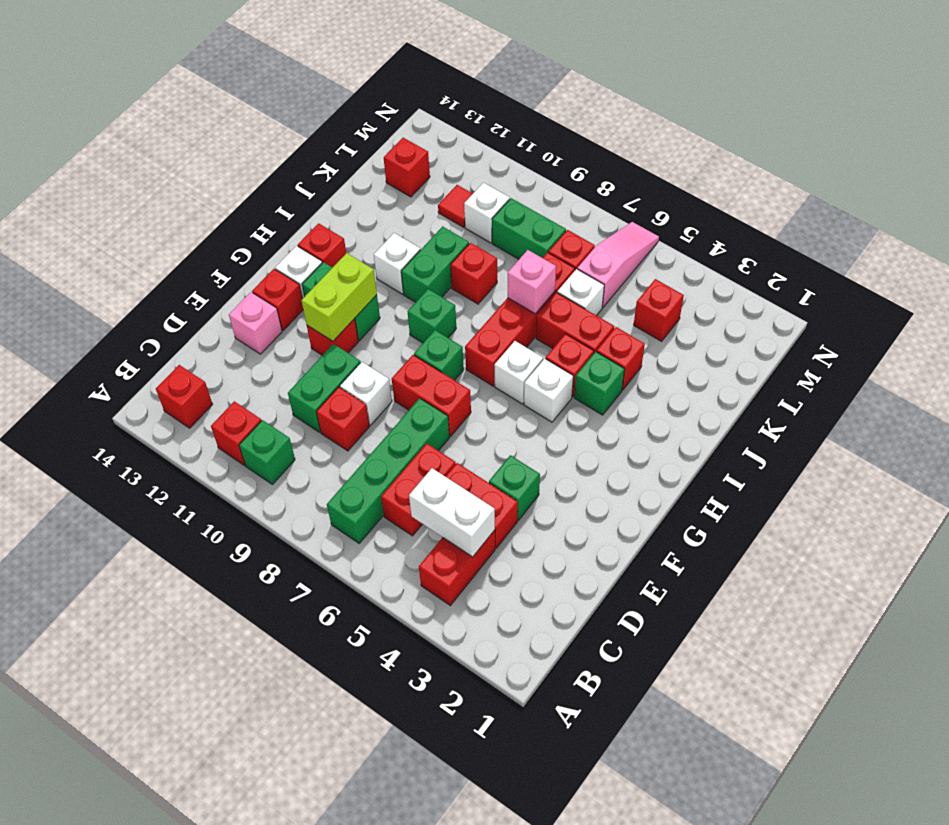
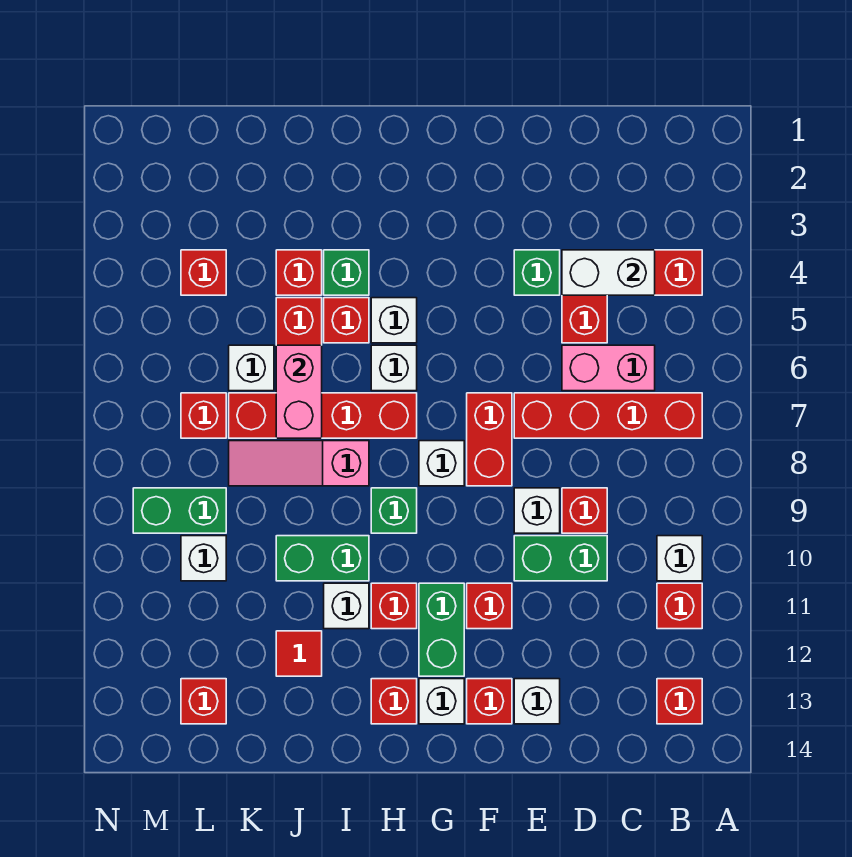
green 1x4 brick [327,398,449,543] -> red 1x4 brick [514,393,702,438]
green 1x1 brick [239,420,295,484] -> white 1x1 brick [657,536,702,581]
white 1x2 brick [409,468,495,557] -> white 1x2 brick turned to [562,250,655,295]
red 1x2 brick [381,443,456,536] -> pink 1x2 brick [562,345,655,391]
pink 1x1 brick [229,292,282,354] -> white 1x1 brick [514,679,560,724]
lime 1x2 brick [302,253,377,341] -> none
green 1x1 brick [414,330,464,380] -> white 1x1 brick [419,441,464,486]
pink 1x1 brick [508,250,556,314] -> pink 1x2 brick [276,345,322,438]
red 1x1 brick [451,243,497,304] -> red 1x1 brick moved to [371,583,417,629]
pink 1x3 slope [577,222,659,308] -> pink 1x3 slope moved to [229,441,369,486]
green 1x2 brick [492,198,566,259] -> green 1x2 brick turned to [133,488,226,533]
red 1x1 tile [438,185,473,227] -> red 1x1 tile moved to [276,631,322,676]

